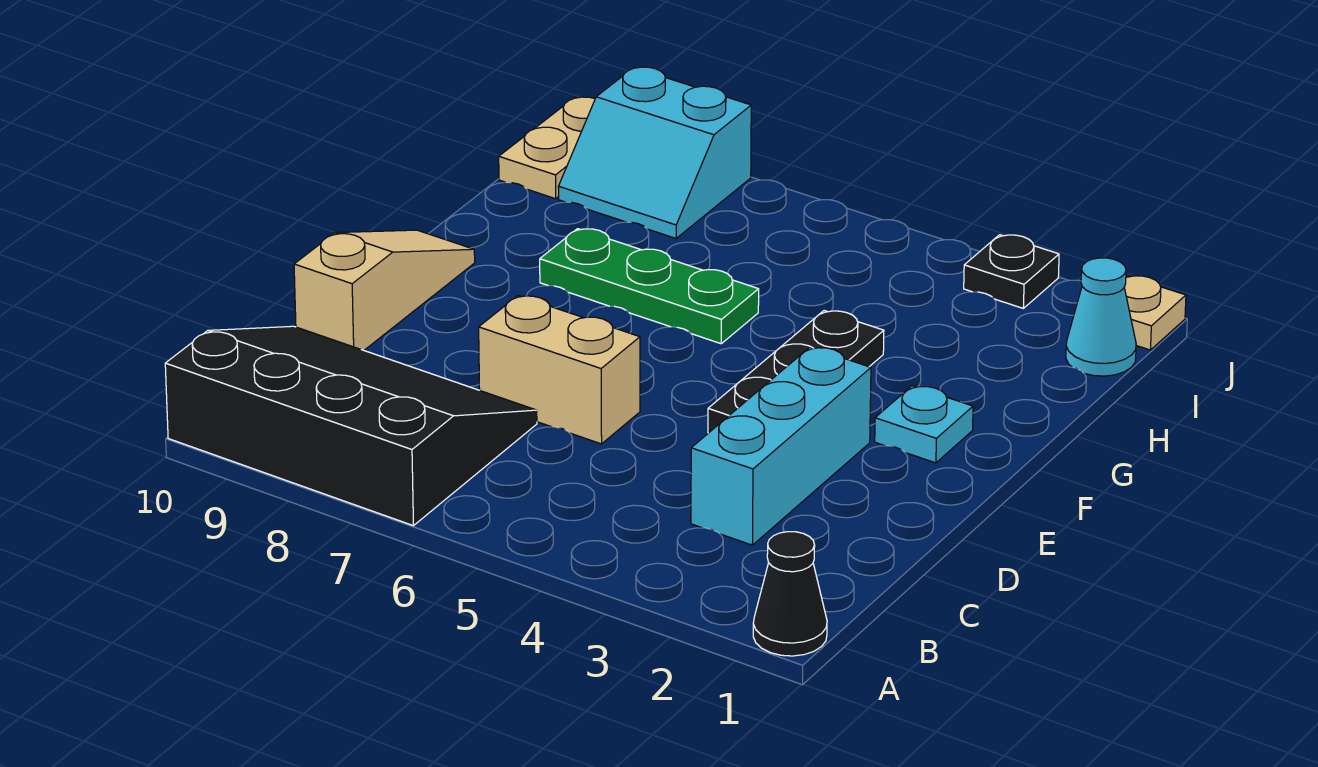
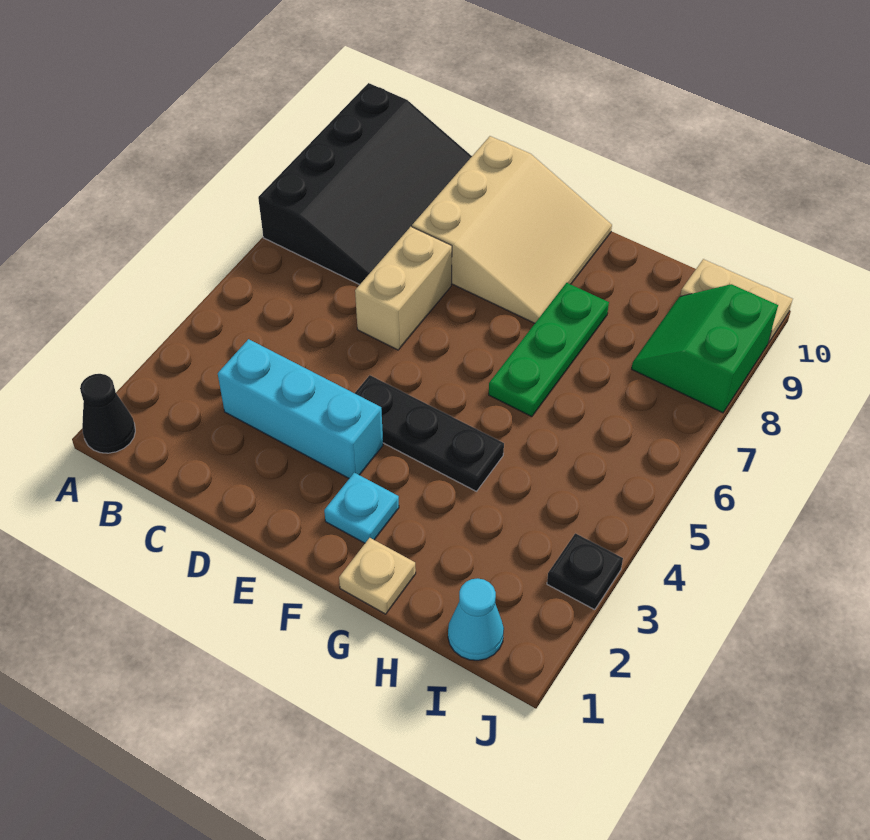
tan 1x3 slope [294,230,475,350] -> tan 3x3 slope [412,136,612,323]
cyan 2x2 slope [558,67,751,238] -> green 2x2 slope [632,284,778,413]
tan 1x1 plate [1124,276,1186,350] -> tan 1x1 plate moved to [339,538,416,614]

